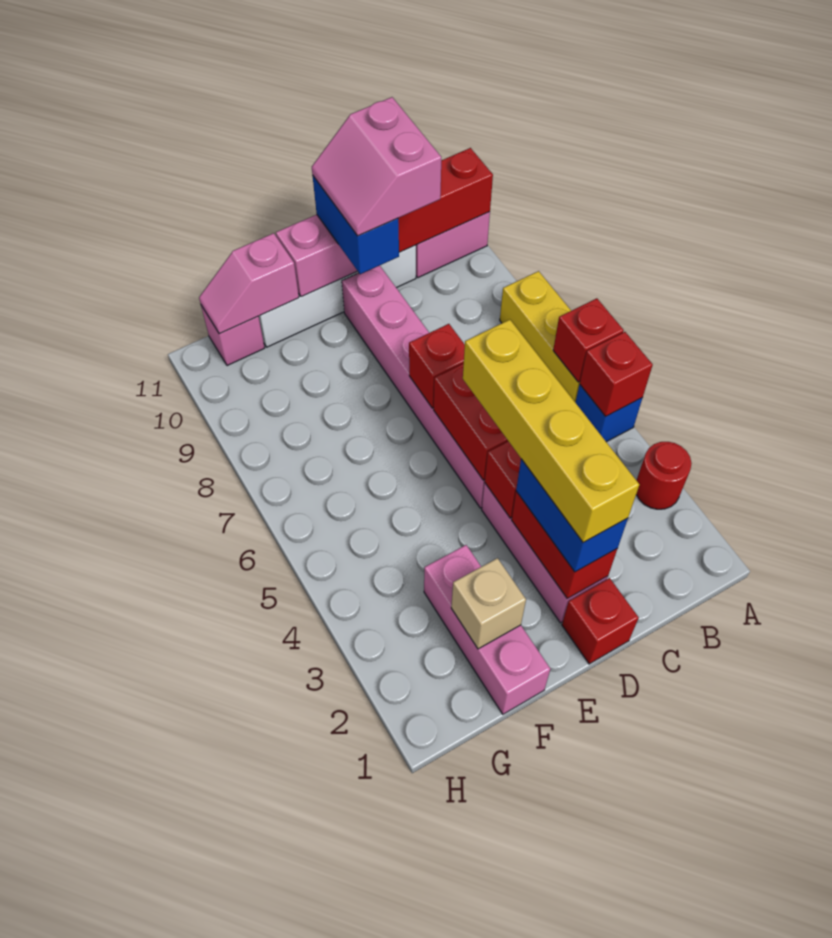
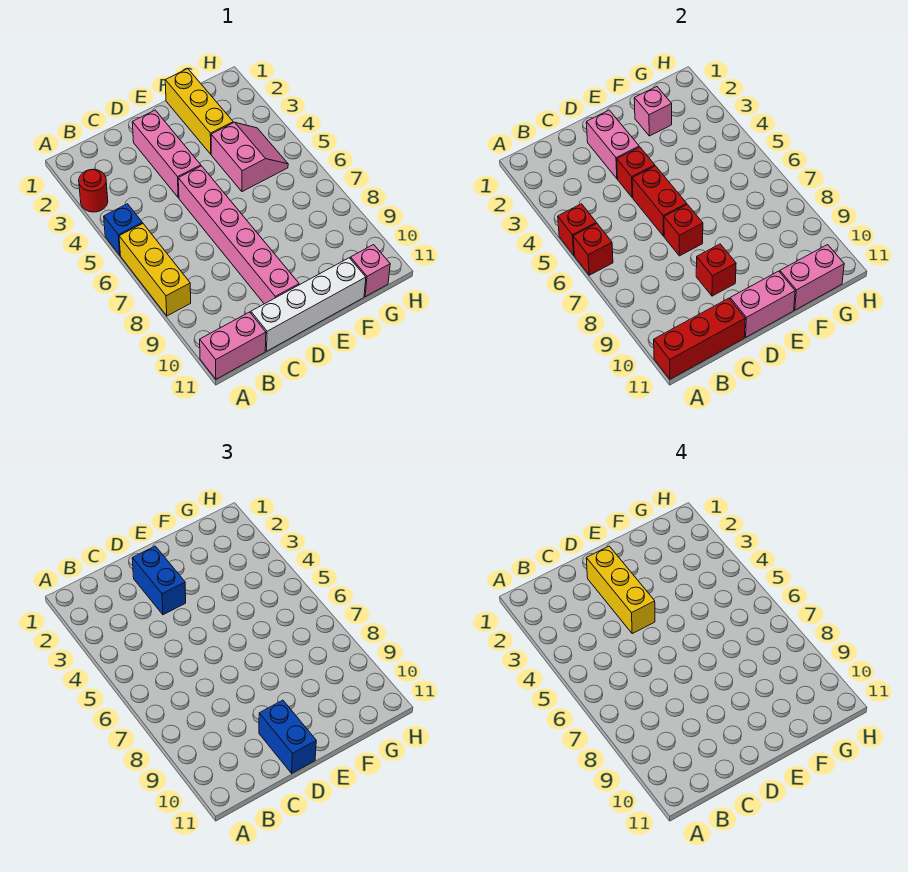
pink 2x2 slope [312,97,441,236] -> pink 2x2 slope moved to [211,122,288,192]
red 1x1 brick [562,578,639,664] -> red 1x1 brick moved to [696,244,736,296]
red 1x2 brick [512,491,617,599] -> pink 1x2 brick [586,110,639,179]
yellow 1x4 brick [463,320,639,542] -> yellow 1x3 brick [586,546,655,634]
pink 1x3 brick [424,545,550,714] -> yellow 1x3 brick [165,69,233,154]
tan 1x1 brick [451,558,526,649] -> pink 1x1 brick [634,87,672,136]
pink 1x2 slope [199,233,299,334] -> pink 1x2 brick [780,245,844,310]

